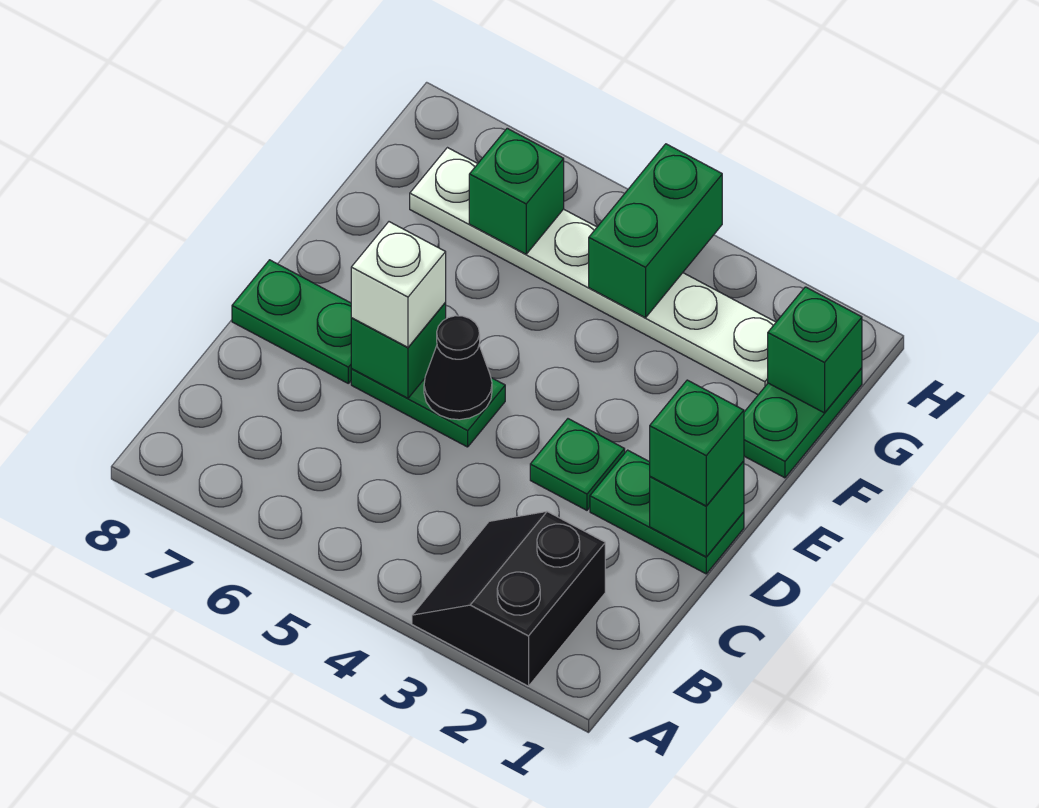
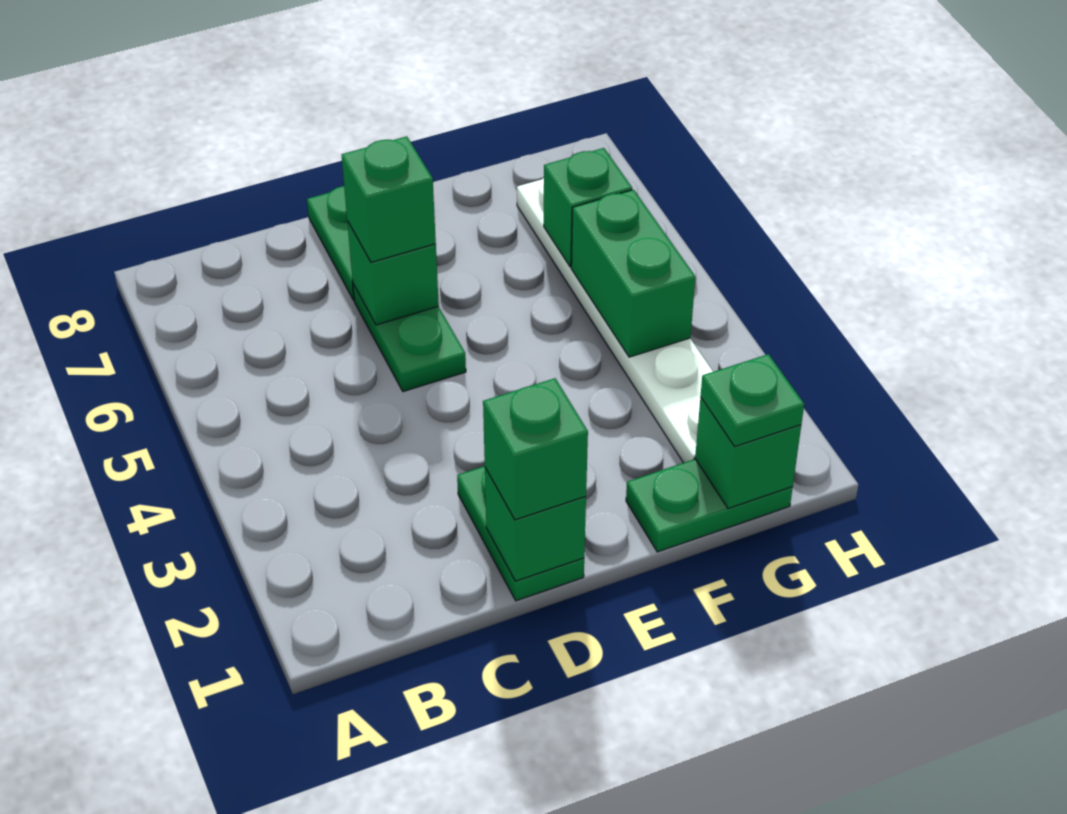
black 2x2 slope [412,511,605,686] -> none
green 1x1 plate [530,419,625,510] -> green 1x1 plate moved to [700,354,804,447]
black 1x1 cone [424,316,492,420] -> none
white 1x1 brick [351,222,446,347] -> green 1x1 brick [342,136,436,262]
green 1x2 brick [589,144,722,318] -> green 1x2 brick turned to [571,190,695,357]

